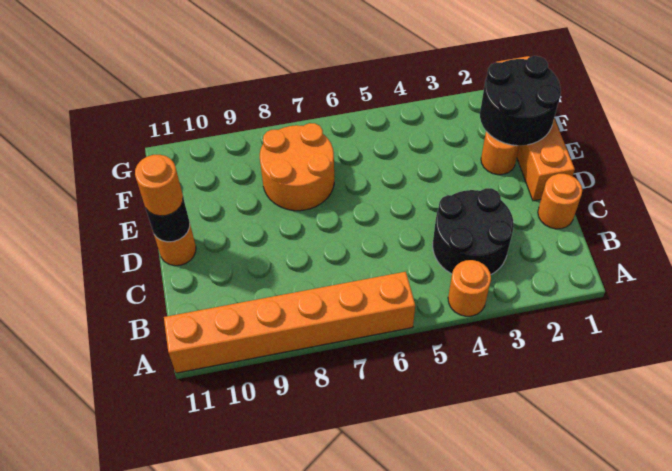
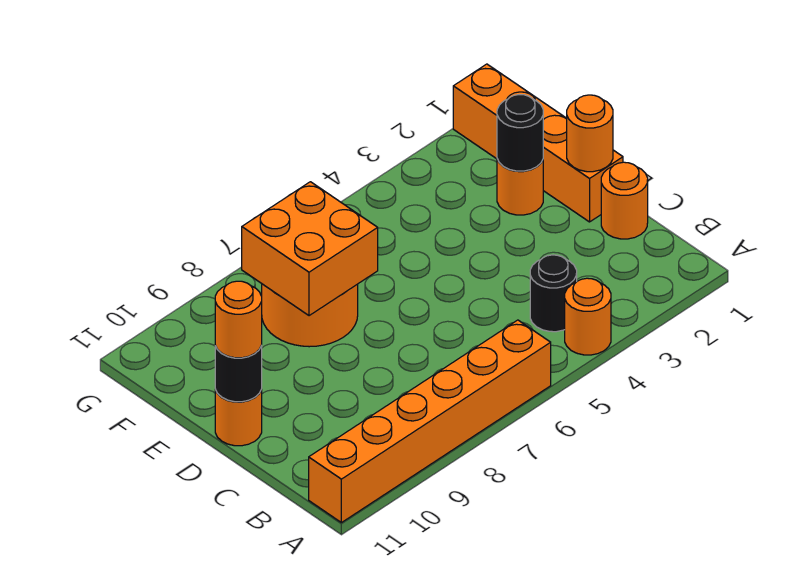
black 2x2 round brick [433,188,514,274] -> black 1x1 round brick [530,255,577,332]
none -> orange 1x1 round brick [567,95,613,172]
black 2x2 round brick [480,56,561,146] -> black 1x1 round brick [497,95,543,171]
none -> orange 2x2 brick [242,182,378,316]

